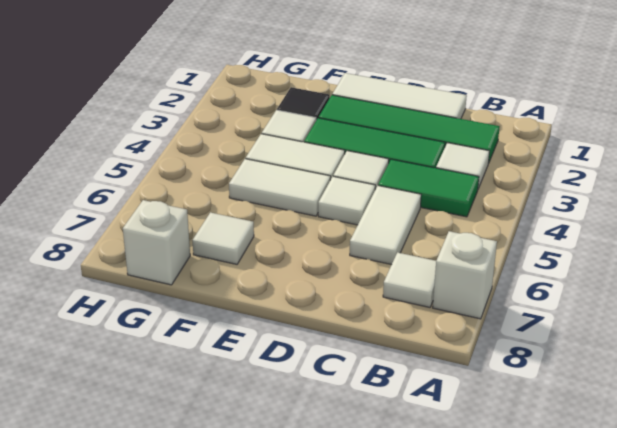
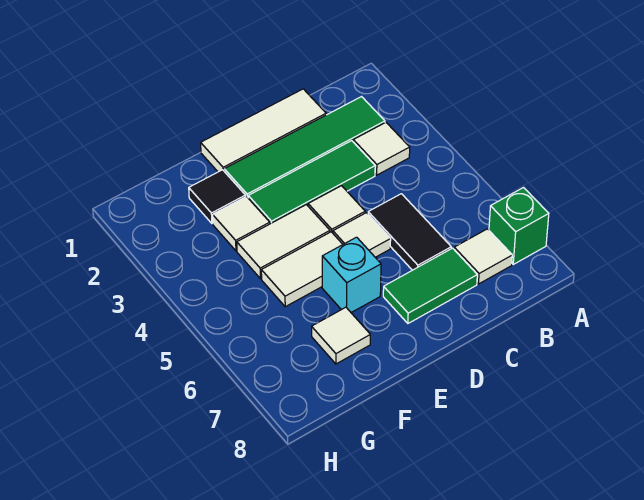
white 1x1 brick [433,231,497,319] -> green 1x1 brick [489,188,549,264]
green 1x2 tile [378,159,479,217] -> green 1x2 tile moved to [383,248,477,323]
white 1x2 tile [350,186,421,265] -> black 1x2 tile [368,194,451,270]
none -> cyan 1x1 brick [322,237,381,313]
white 1x1 brick [123,200,190,285] -> none

